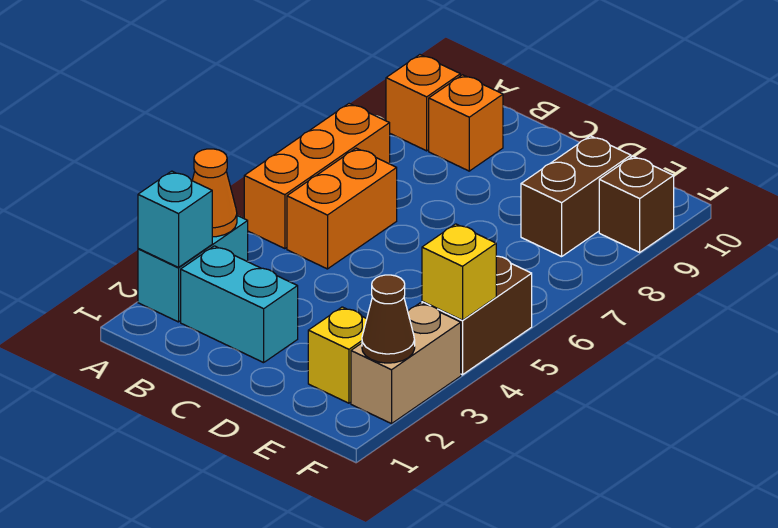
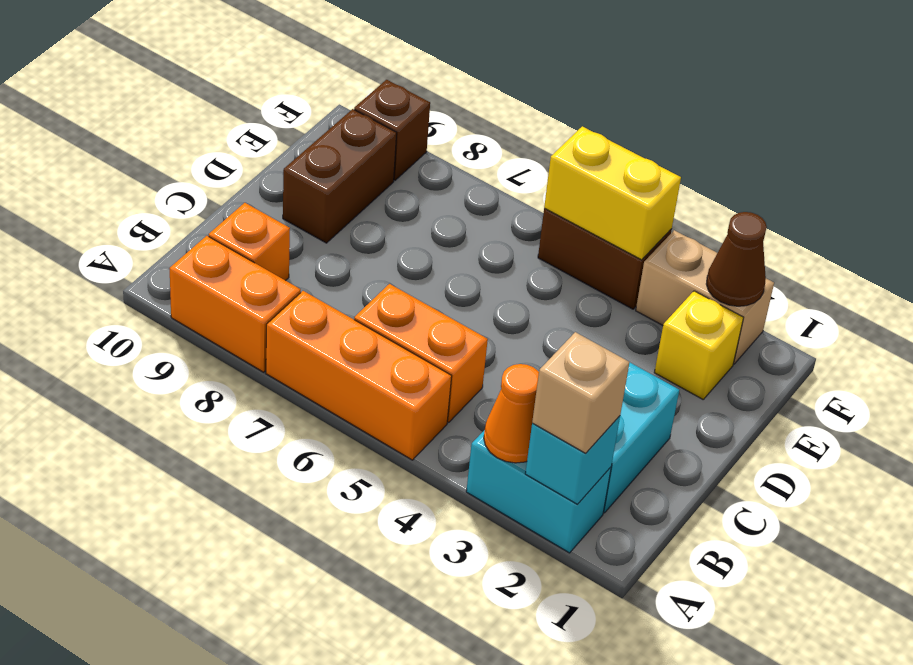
none -> tan 1x1 brick [532,332,630,453]
orange 1x1 brick [386,55,460,151] -> orange 1x2 brick [170,236,301,372]
brown 1x2 brick [521,136,631,257] -> brown 1x2 brick turned to [283,109,397,243]
yellow 1x1 brick [422,224,496,320] -> yellow 1x2 brick [544,126,681,260]

